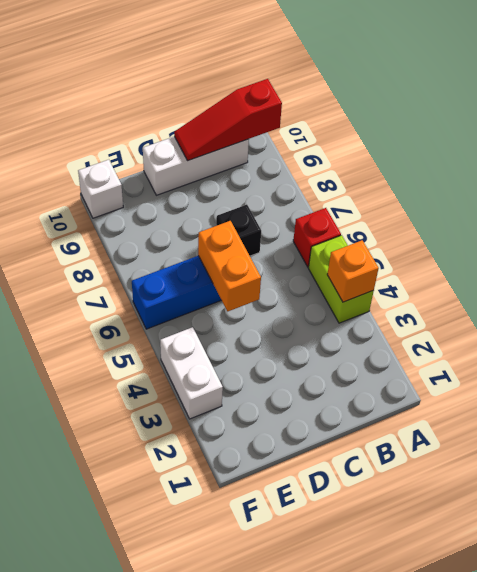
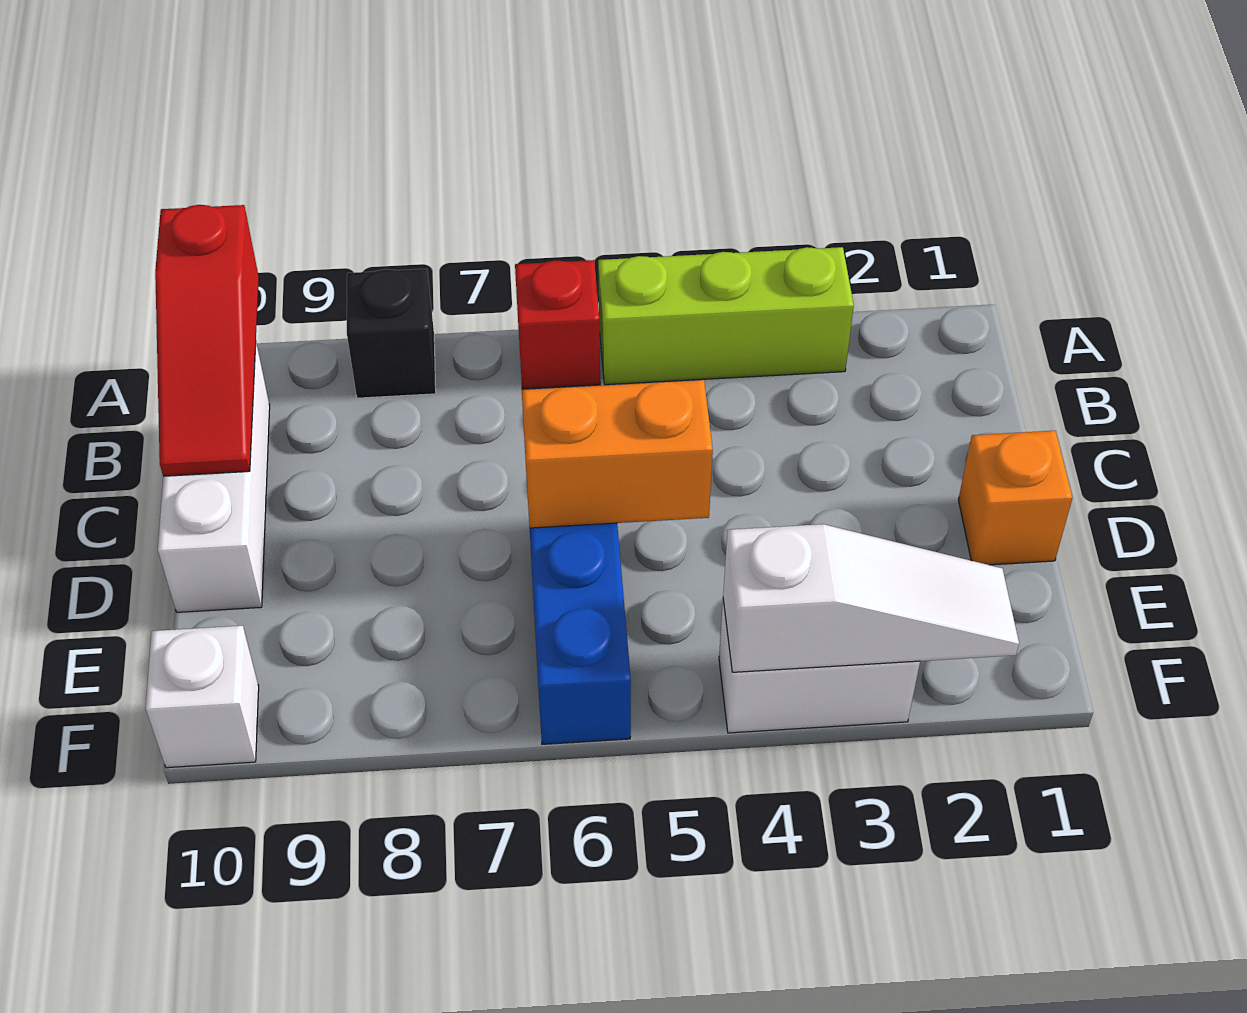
lime 1x2 brick [309,235,374,323] -> lime 1x3 brick [598,247,854,385]
orange 1x1 brick [327,240,379,302] -> orange 1x1 brick moved to [958,431,1073,565]
black 1x1 brick [216,205,261,256] -> black 1x1 brick moved to [347,269,436,398]
none -> white 1x3 slope [723,524,1019,672]

